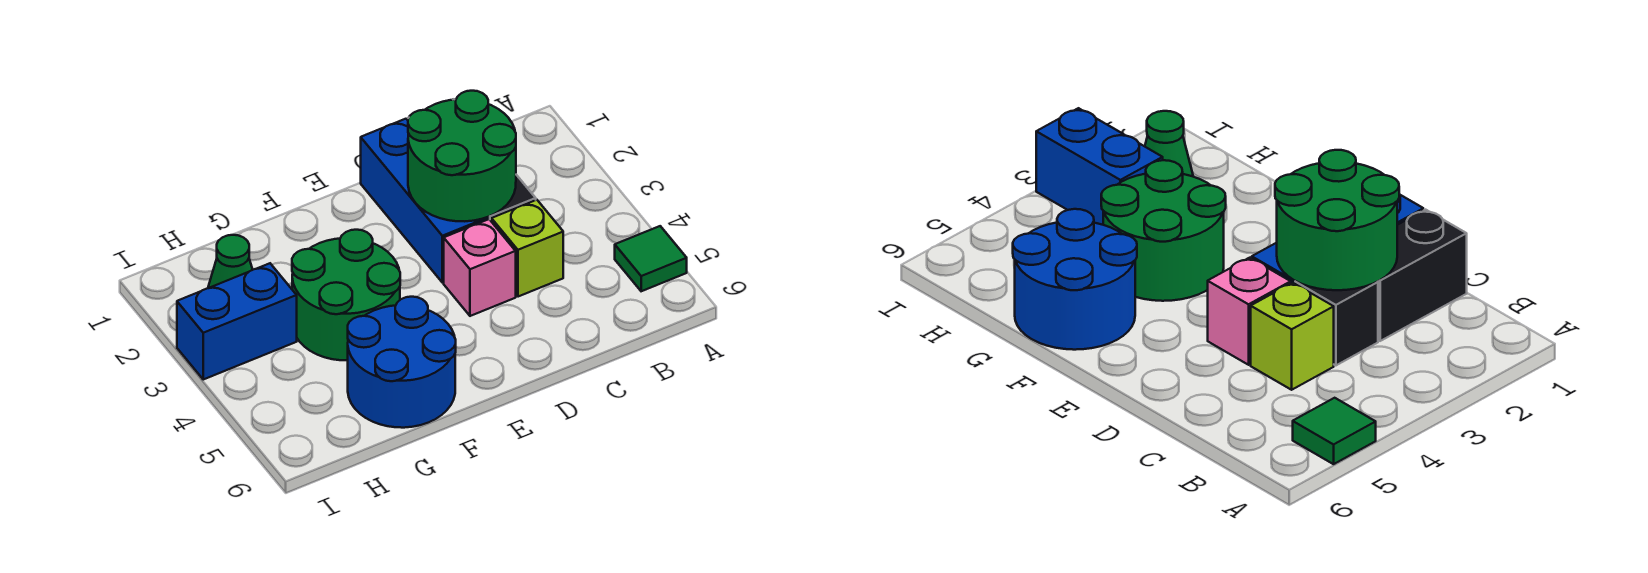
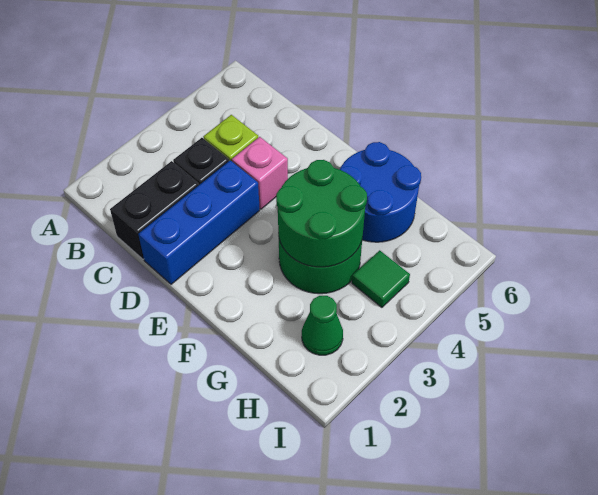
green 1x1 tile [615,226,687,291] -> green 1x1 tile moved to [352,250,410,307]
green 2x2 round brick [408,91,516,221] -> green 2x2 round brick moved to [276,160,367,267]
blue 1x2 brick [177,263,297,379] -> none

